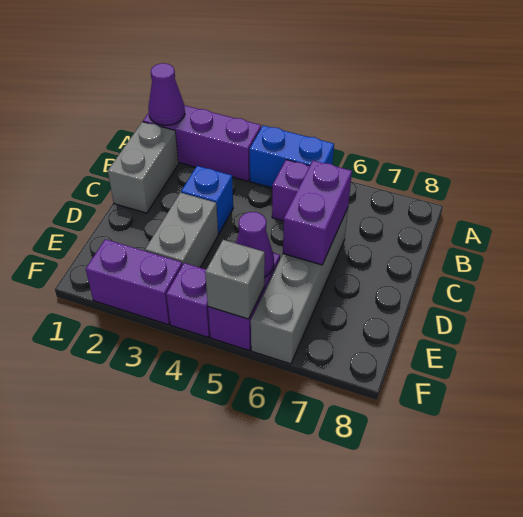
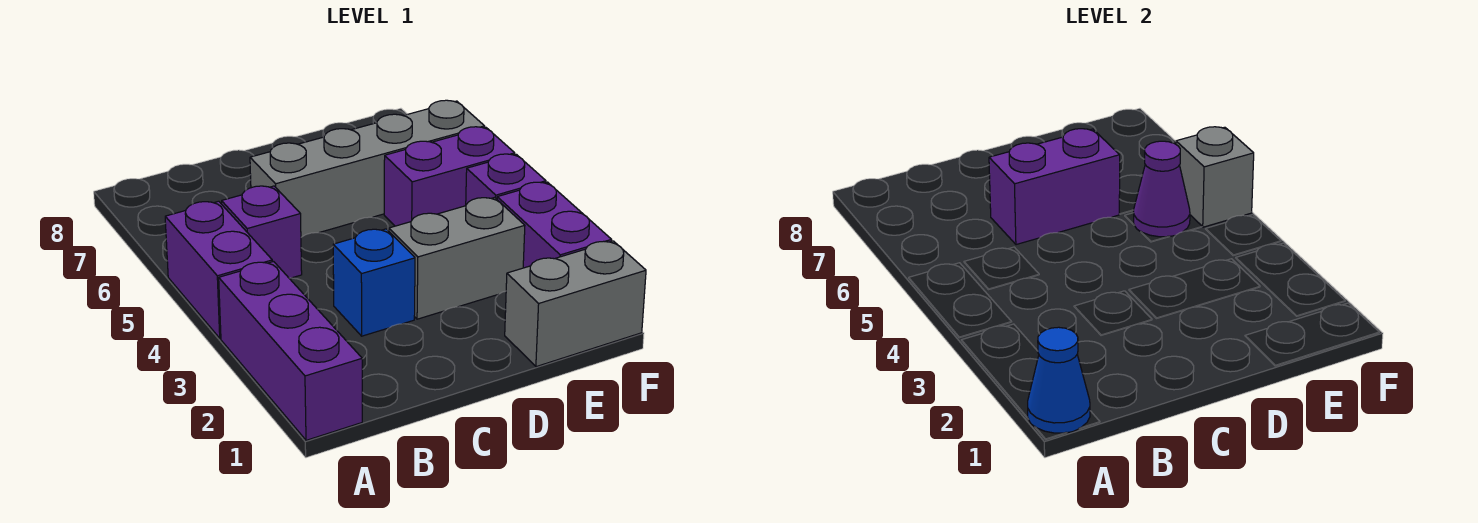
purple 1x1 cone [148,63,185,125] -> blue 1x1 cone [1028,327,1090,433]
blue 1x2 brick [249,125,334,188] -> purple 1x2 brick [165,201,272,338]
grey 1x2 brick [108,122,179,213] -> grey 1x2 brick moved to [505,241,646,367]

